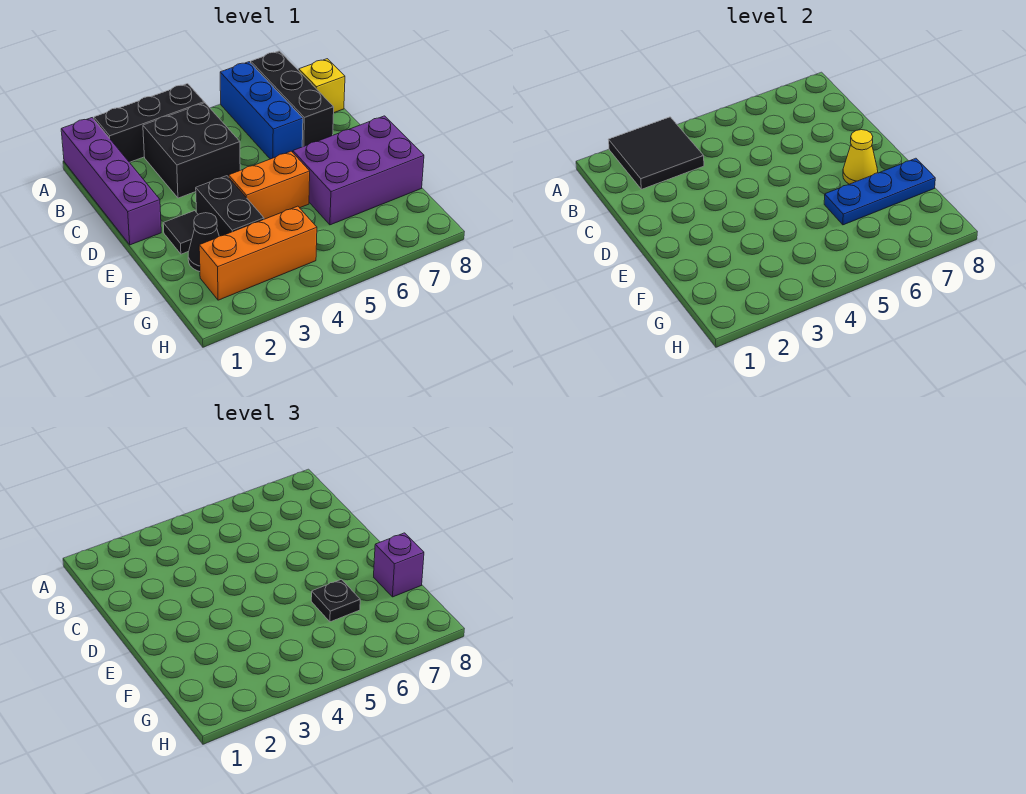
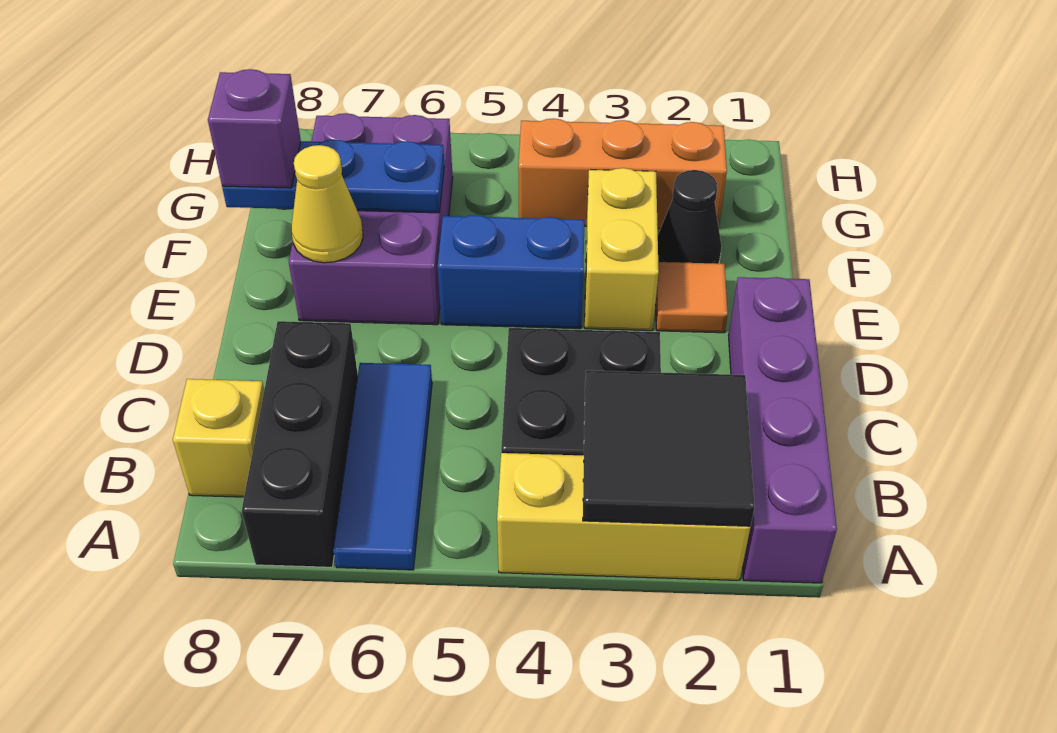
black 1x3 brick [94,84,204,162] -> yellow 1x3 brick [497,453,750,580]
blue 1x3 brick [220,62,303,159] -> blue 1x3 tile [333,363,432,570]
black 1x1 tile [163,211,198,254] -> orange 1x1 tile [656,262,728,333]
black 1x2 brick [196,176,264,236] -> yellow 1x2 brick [585,168,659,331]
orange 1x2 brick [229,151,310,219] -> blue 1x2 brick [438,215,584,329]
purple 2x3 brick [293,116,424,225] -> purple 2x3 brick turned to [289,113,453,325]
black 1x1 plate [311,579,360,622] -> none

